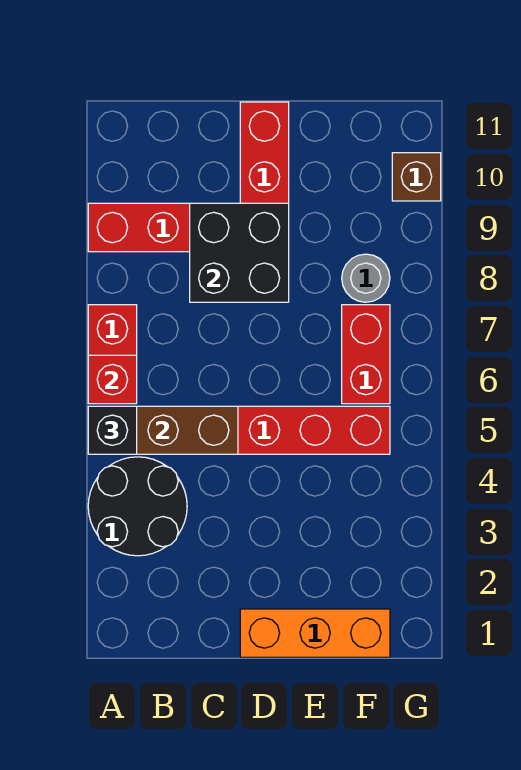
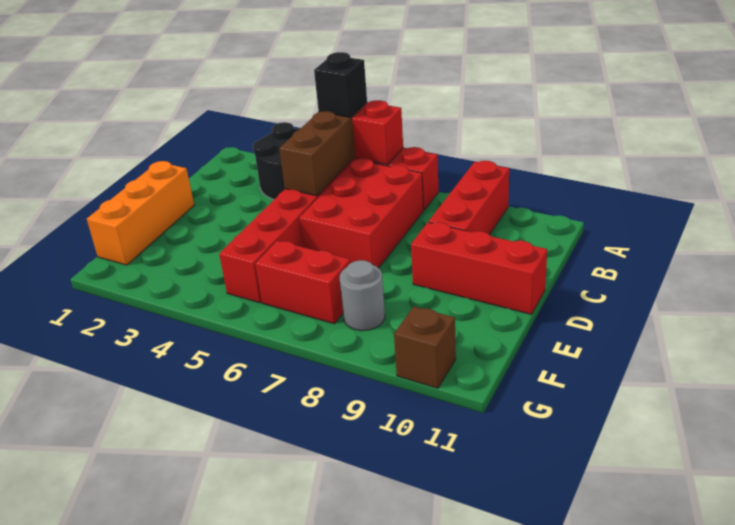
none -> red 2x3 brick [299,158,423,268]
black 2x2 brick [190,203,289,302] -> none

